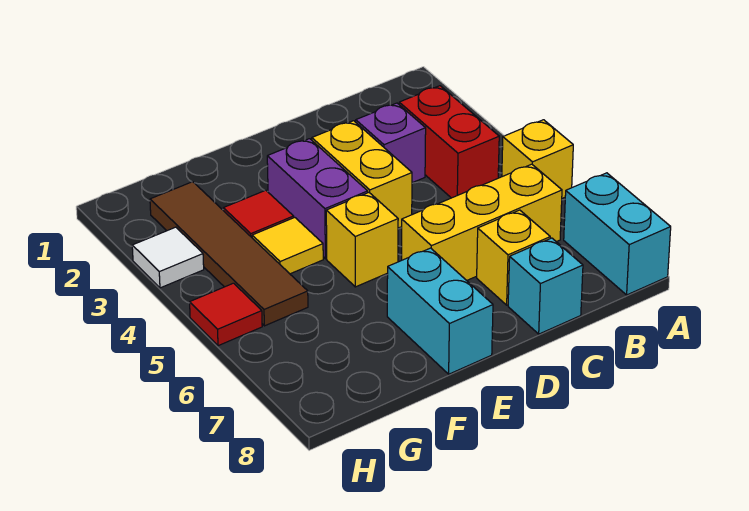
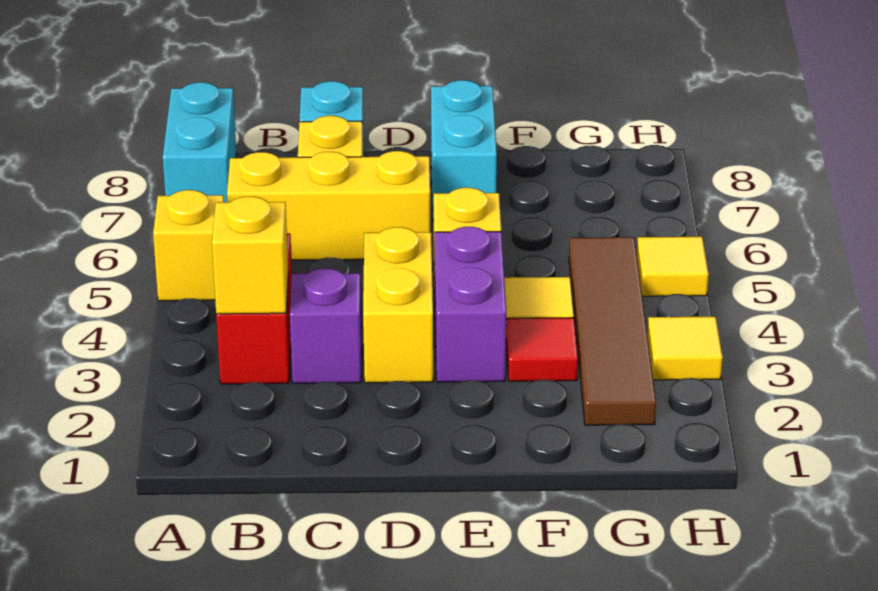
none -> yellow 1x1 brick [212,197,288,314]
white 1x1 tile [132,227,204,288] -> yellow 1x1 tile [647,317,723,380]
red 1x1 tile [190,283,262,346] -> yellow 1x1 tile [637,237,709,296]

